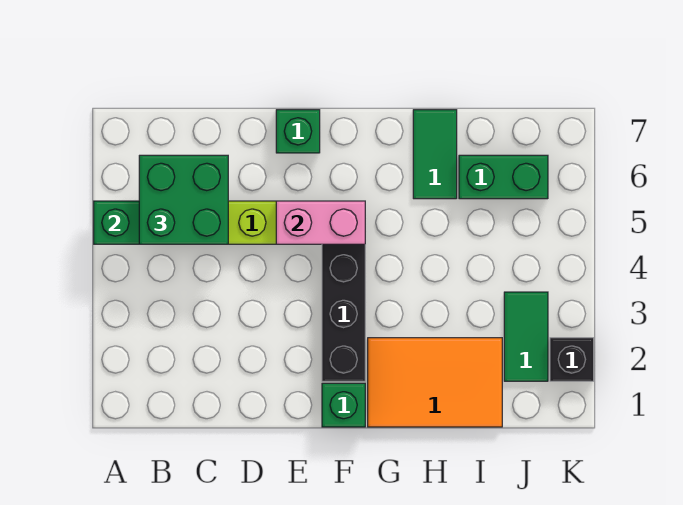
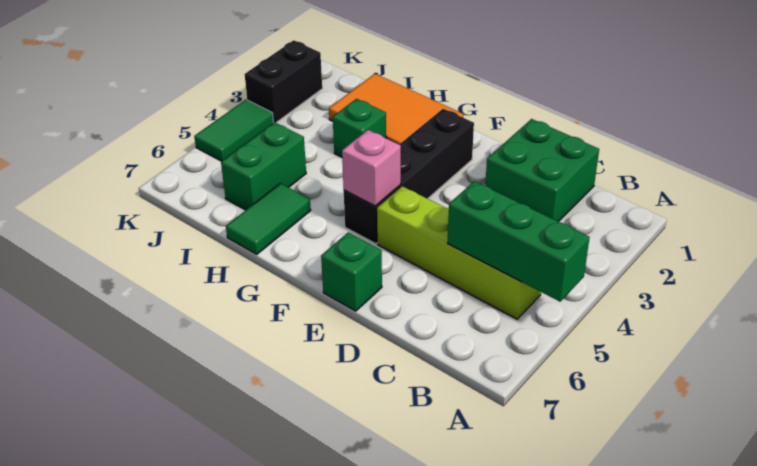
green 2x2 brick [139,155,228,244] -> green 2x2 brick moved to [485,119,599,222]
pink 1x2 brick [276,201,365,244] -> pink 1x1 brick [342,130,401,206]
green 1x1 brick [322,383,365,427] -> green 1x1 brick moved to [333,99,386,157]
green 1x2 brick [459,155,548,199] -> green 1x2 brick turned to [221,122,306,210]
green 1x2 tile [504,292,548,381] -> green 1x2 tile moved to [194,100,273,161]
black 1x1 brick [550,338,594,381] -> black 1x2 brick [245,40,322,123]

